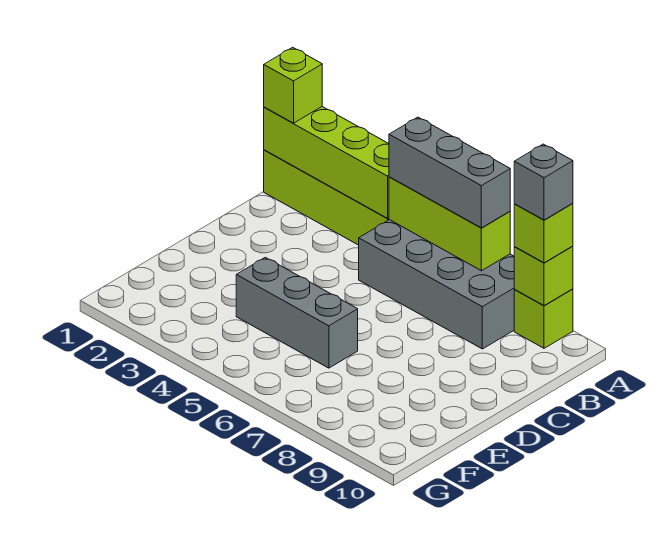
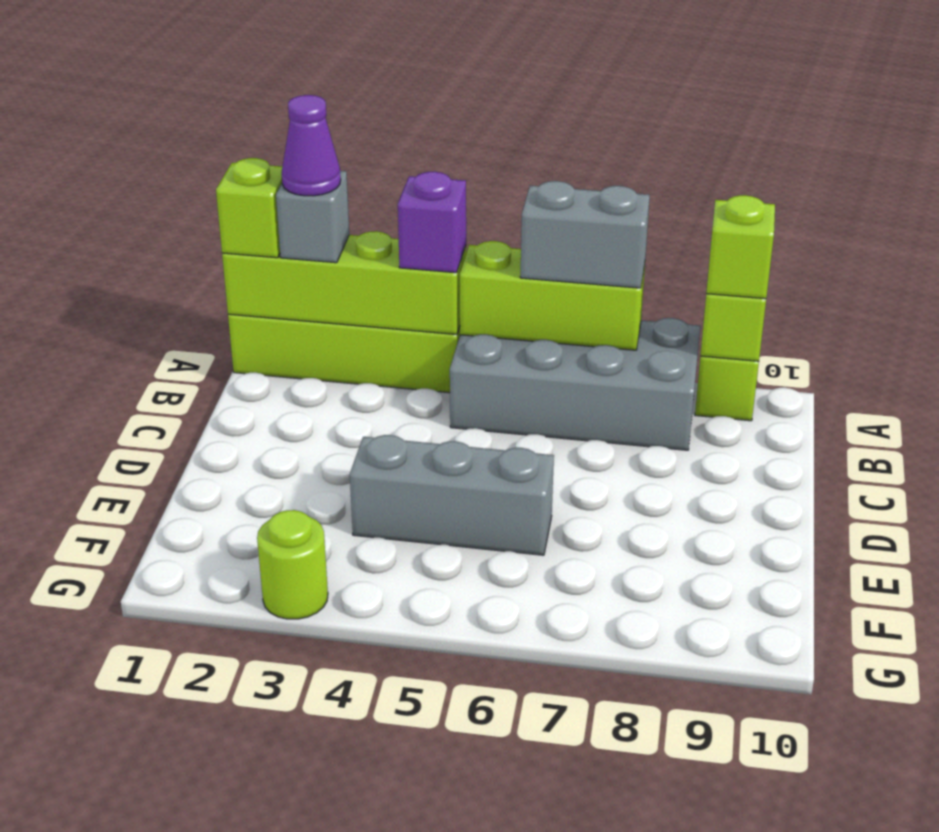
none -> purple 1x1 cone [282,95,341,196]
none -> purple 1x1 brick [398,172,466,273]
grey 1x3 brick [389,117,510,228] -> grey 1x2 brick [520,181,650,288]
grey 1x1 brick [514,144,573,220] -> grey 1x1 brick moved to [276,171,349,263]
none -> lime 1x1 round brick [257,510,328,619]

